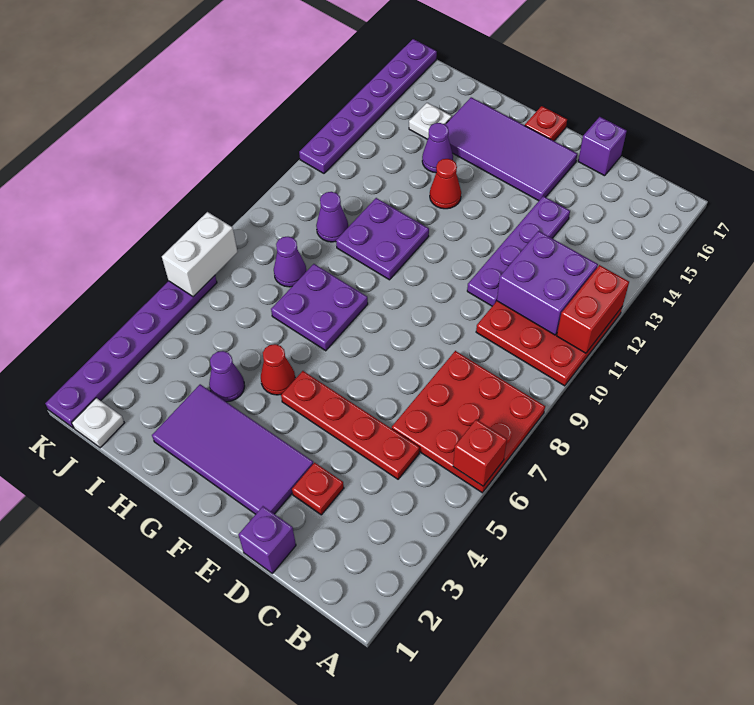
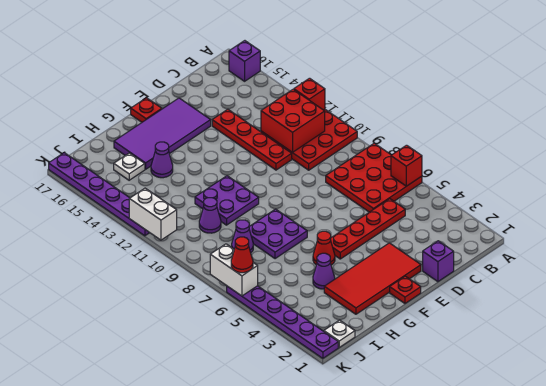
red 1x2 brick [557,265,629,353] -> red 1x1 brick [294,78,325,110]
purple 2x2 brick [497,231,598,335] -> red 2x2 brick [261,89,325,152]
red 1x1 plate [292,463,344,515] -> red 1x1 plate moved to [390,276,421,303]
purple 1x4 plate [467,196,570,306] -> red 1x4 plate [212,109,292,170]
purple 1x1 brick [578,117,627,176] -> purple 1x1 brick moved to [229,41,260,81]
purple 2x4 tile [152,384,313,514] -> red 2x4 tile [324,243,421,314]
red 1x1 cone [430,159,461,209] -> red 1x1 cone moved to [231,237,253,273]
none -> white 1x2 brick [129,188,177,240]

